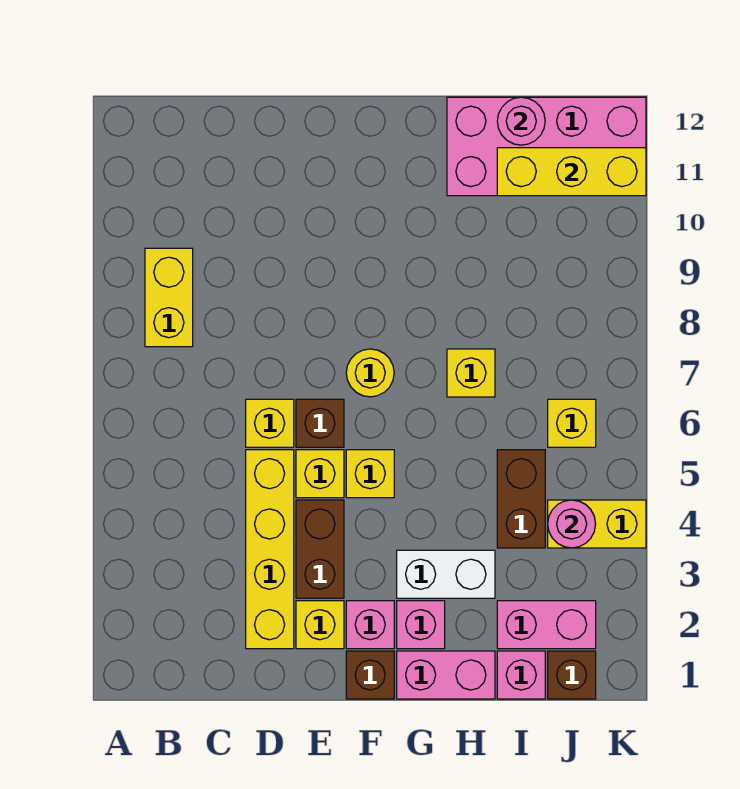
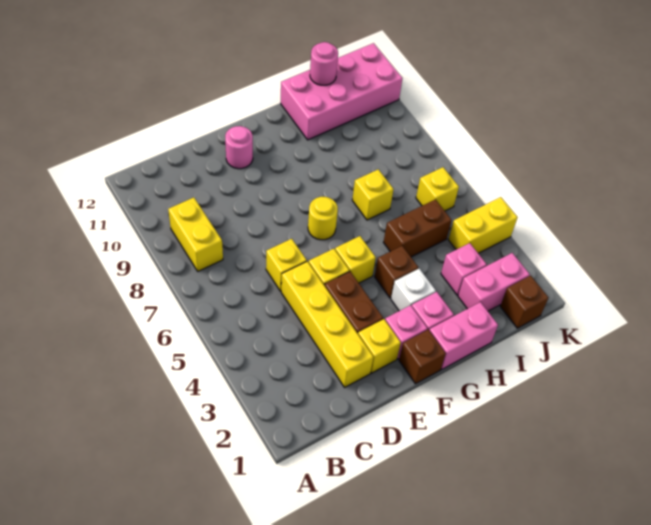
brown 1x1 brick [296,399,344,447] -> brown 1x1 brick moved to [375,246,418,298]
white 1x2 brick [397,550,495,598] -> white 1x1 brick [391,269,436,311]
pink 1x1 brick [497,651,545,699] -> pink 1x1 brick moved to [441,243,487,295]
brown 1x2 brick [497,450,545,548] -> brown 1x2 brick turned to [384,199,451,257]
yellow 1x3 brick [497,148,646,196] -> none
pink 1x1 round brick [548,500,596,548] -> pink 1x1 round brick moved to [225,126,253,169]

